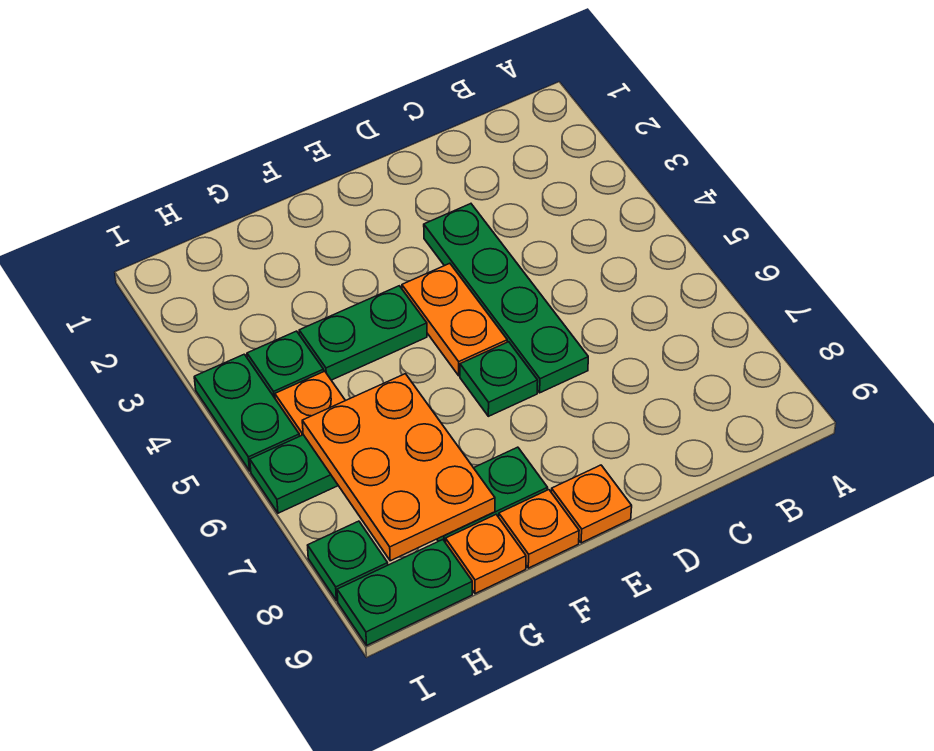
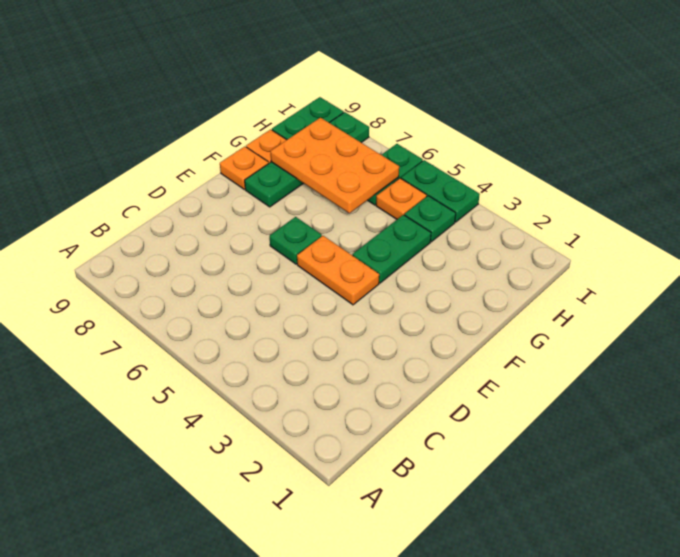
green 1x4 plate [424,204,588,393] -> none
orange 1x1 plate [551,465,632,543] -> none

